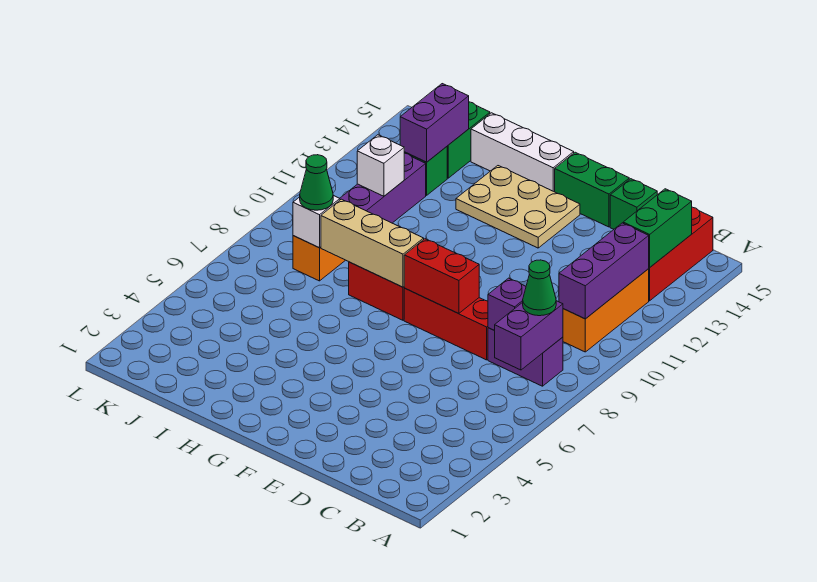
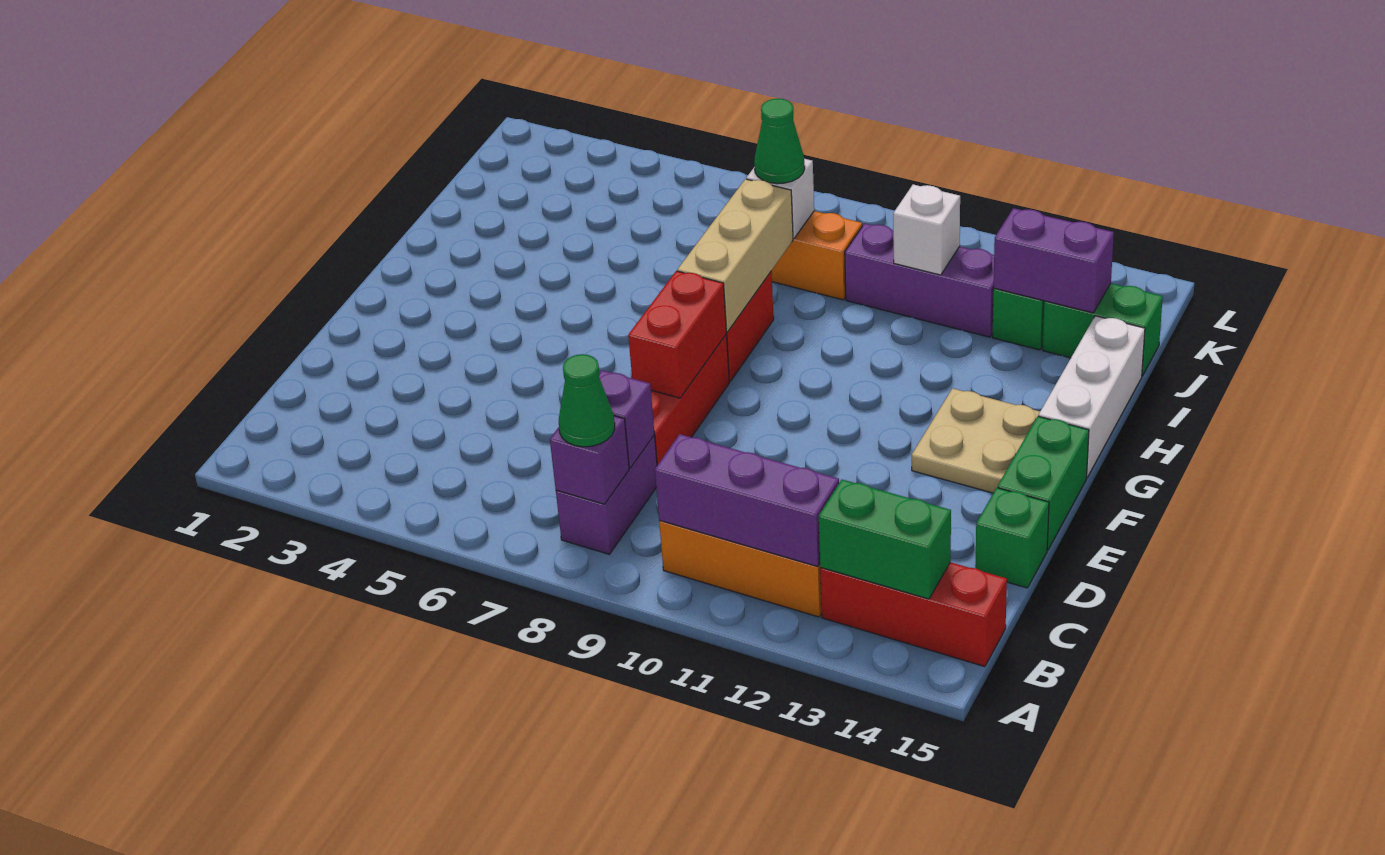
purple 1x2 brick [494,301,563,370] -> purple 1x1 brick [550,416,629,504]
tan 2x3 plate [456,166,580,248] -> tan 2x2 plate [912,388,1040,493]

